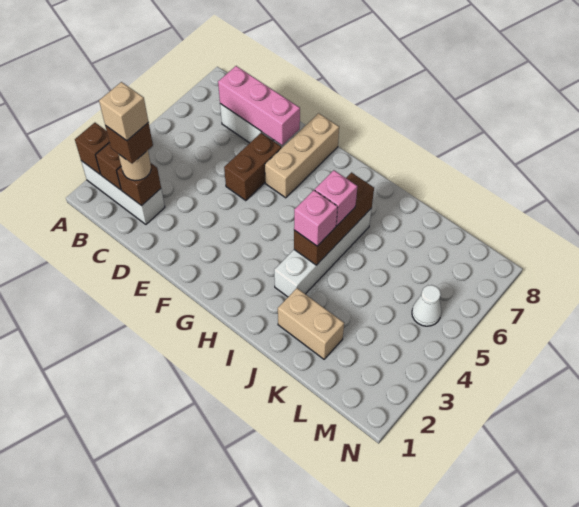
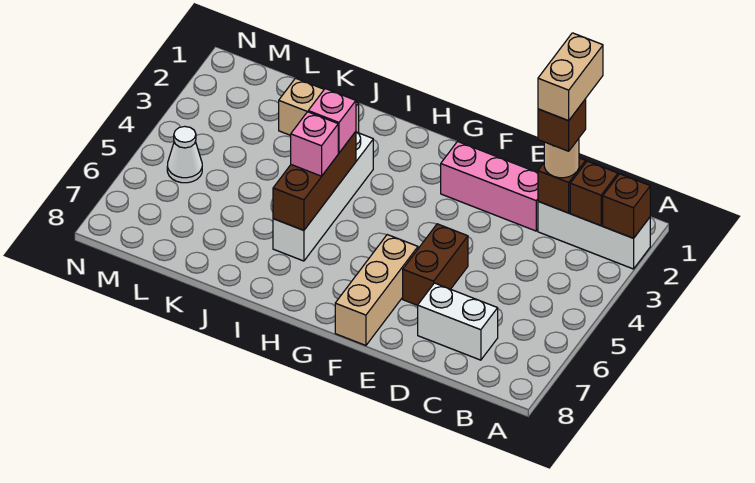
tan 1x1 brick [99,82,148,141] -> tan 1x2 brick [538,33,603,121]
pink 1x3 brick [218,66,300,145] -> pink 1x3 brick moved to [441,141,538,231]

